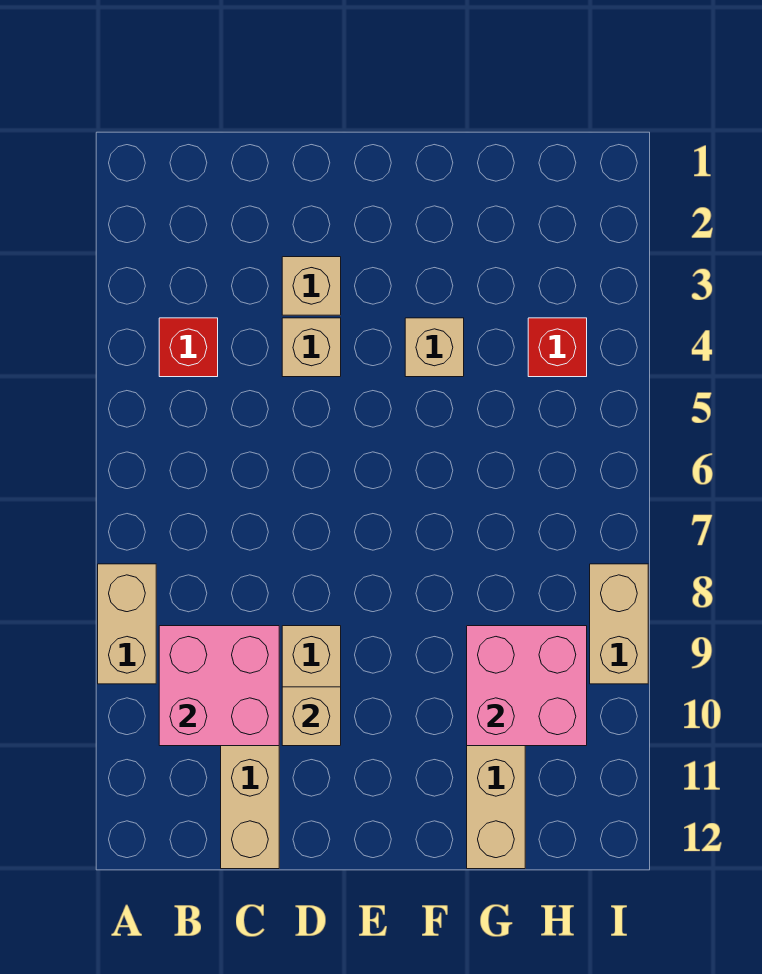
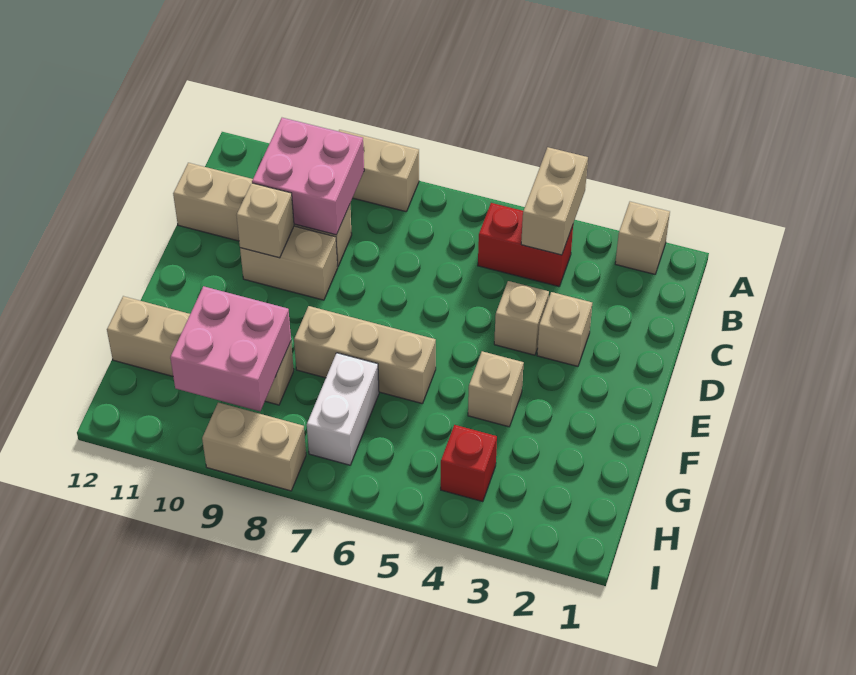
none -> tan 1x1 brick [615,202,670,274]
none -> tan 1x2 brick [521,147,588,255]
red 1x1 brick [159,318,218,377] -> red 1x2 brick [478,203,573,286]
none -> tan 1x3 brick [294,306,436,404]
none -> white 1x2 brick [307,353,379,465]

